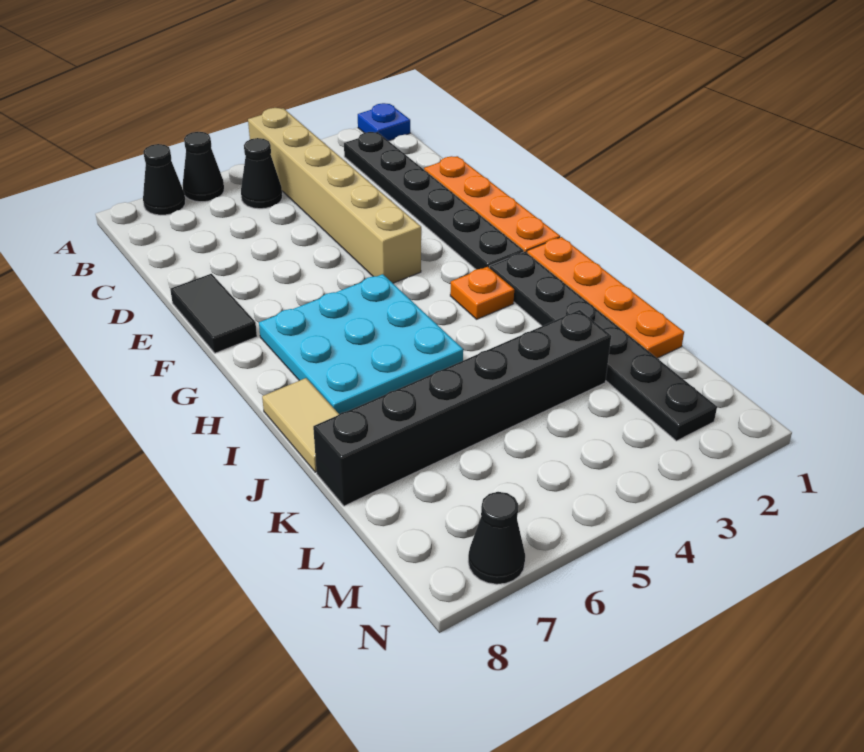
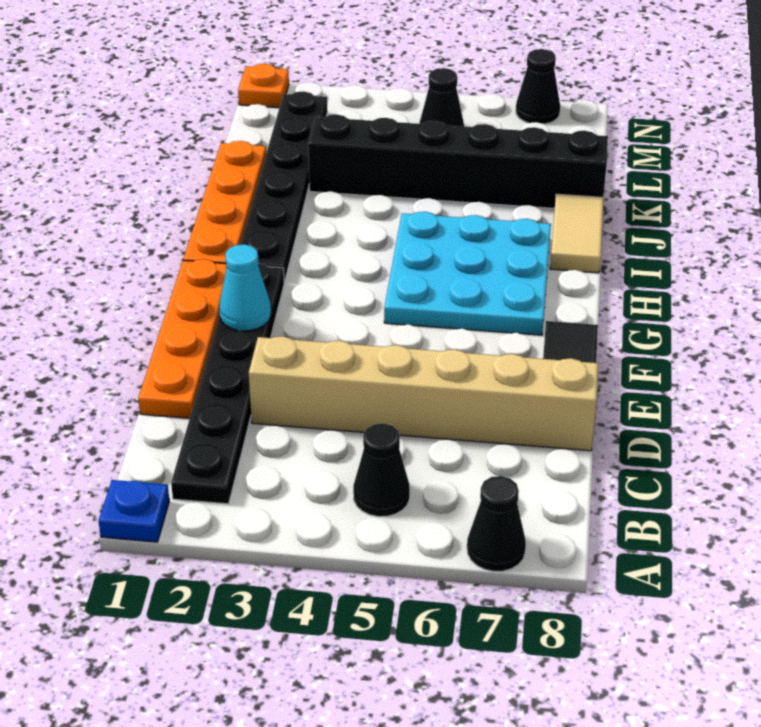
tan 1x6 brick [248,108,421,283] -> tan 1x6 brick turned to [249,336,598,451]
black 1x1 cone [183,132,224,202] -> black 1x1 cone moved to [420,68,464,127]
none -> cyan 1x1 cone [219,244,271,331]
orange 1x1 plate [450,267,514,319] -> orange 1x1 plate moved to [238,64,289,108]

